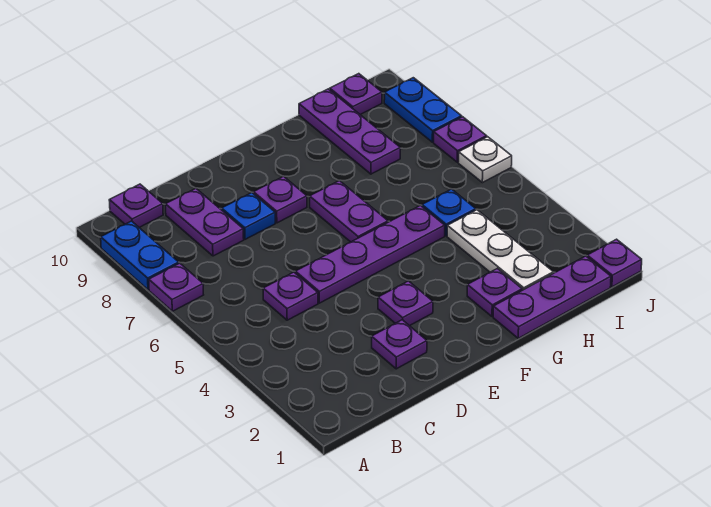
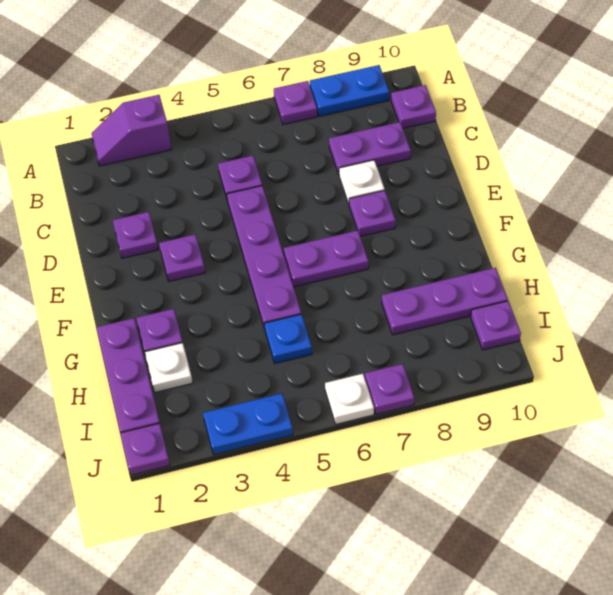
none -> purple 1x2 slope [92,95,171,166]
blue 1x1 plate [222,193,275,239] -> white 1x1 plate [339,160,385,204]
white 1x3 plate [447,210,553,290] -> white 1x1 plate [145,343,193,392]
blue 1x2 plate [384,78,462,142] -> blue 1x2 plate moved to [203,394,293,455]

